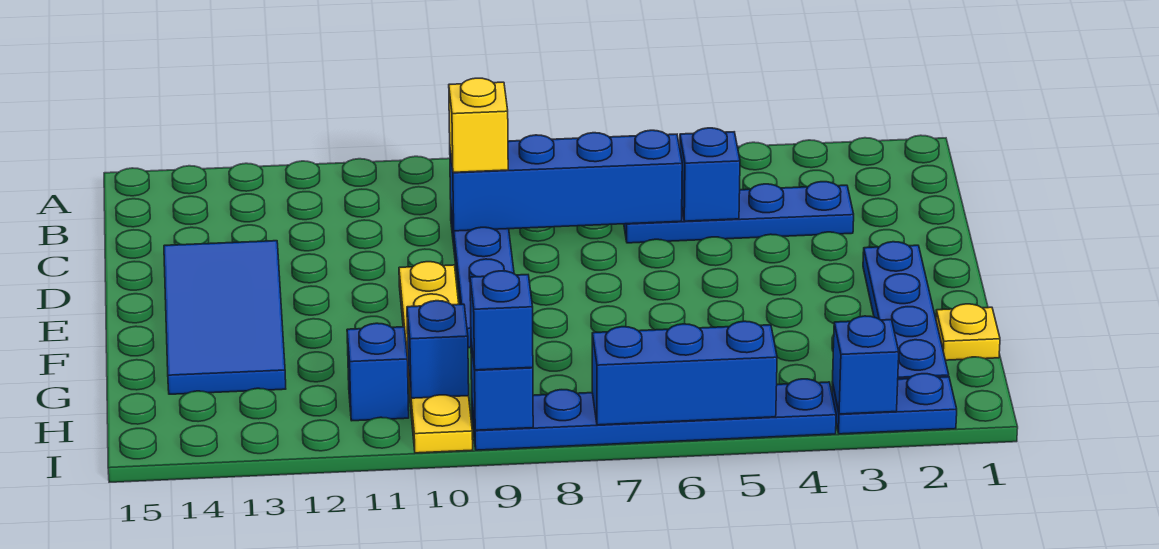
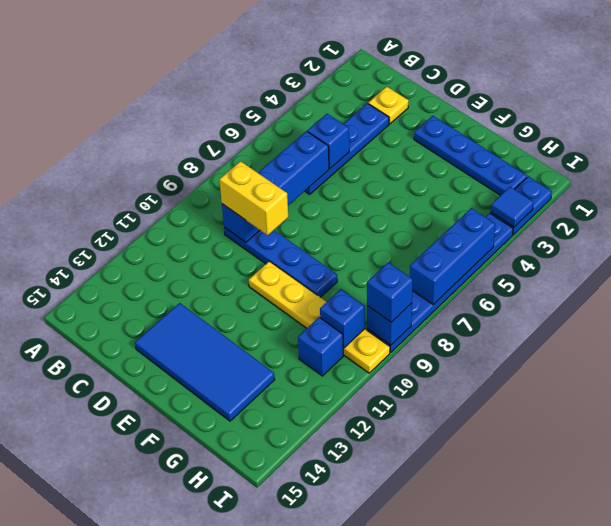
yellow 1x1 brick [449,78,508,172] -> yellow 1x2 brick [219,161,288,235]
yellow 1x1 plate [936,304,1000,360] -> yellow 1x1 plate moved to [368,87,409,124]
blue 1x1 brick [833,316,899,414] -> blue 1x1 tile [491,187,534,227]

